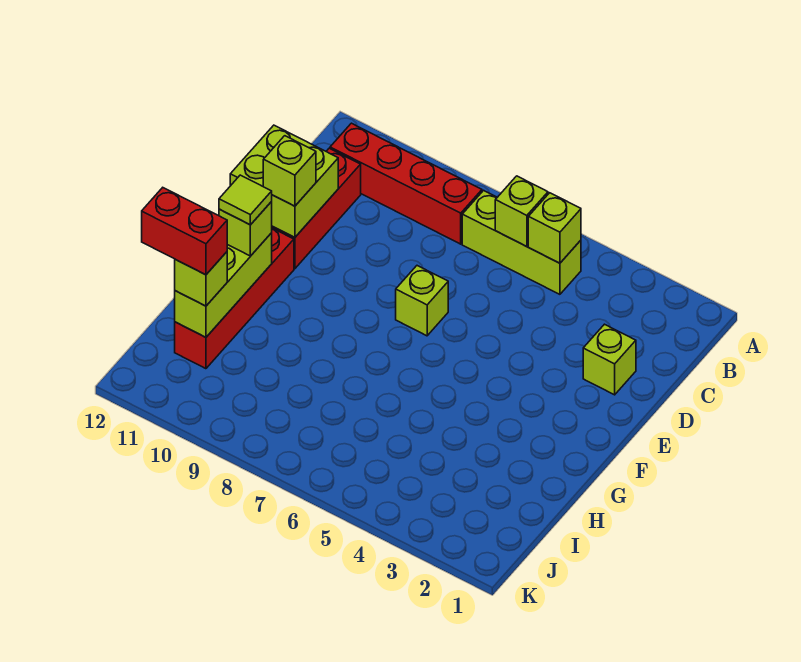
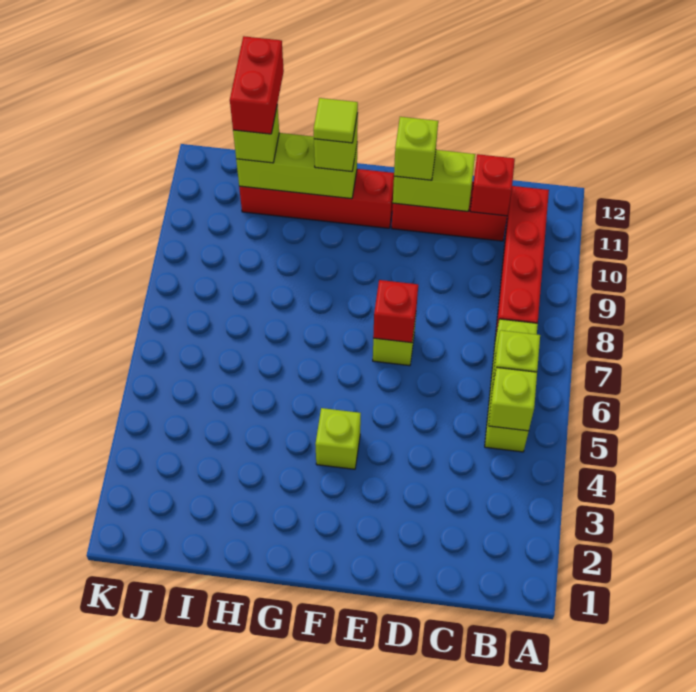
none -> red 1x1 brick [470,154,515,216]
lime 1x1 brick [583,324,636,395] -> lime 1x1 brick moved to [315,408,361,469]
lime 2x2 brick [230,125,338,238] -> lime 1x2 brick [393,150,475,211]
none -> red 1x1 brick [373,280,418,343]

